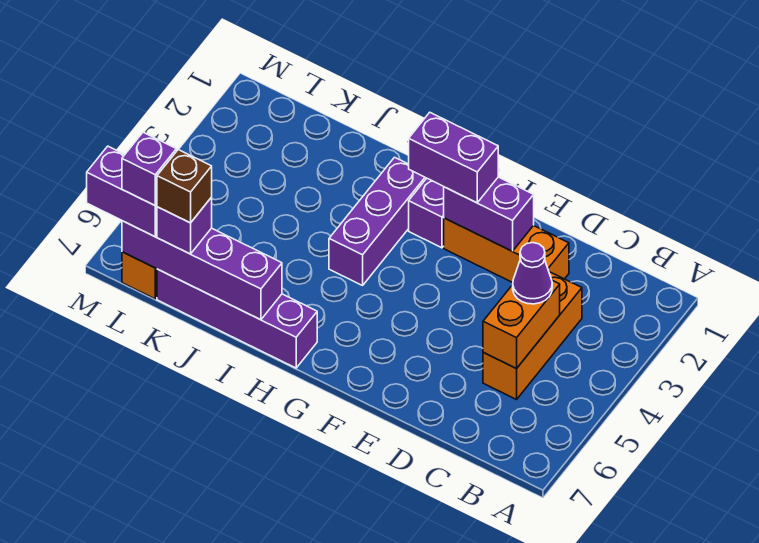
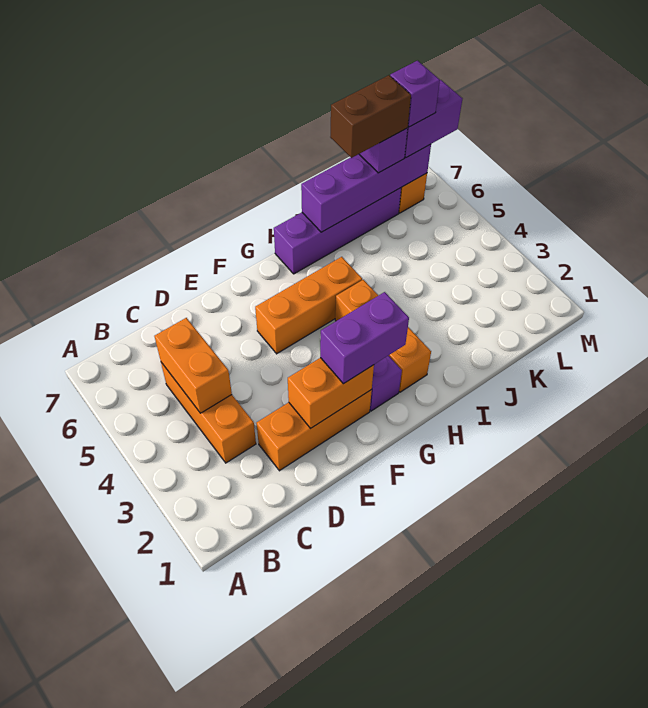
purple 1x1 cone [513,243,552,304] -> none
purple 1x2 brick [444,177,534,251] -> orange 1x2 brick [288,358,374,429]
none -> orange 1x3 brick [255,257,362,354]
purple 1x3 brick [329,157,426,285] -> orange 1x3 brick [335,280,431,392]
brown 1x1 brick [157,150,212,223] -> brown 1x2 brick [330,75,411,158]

